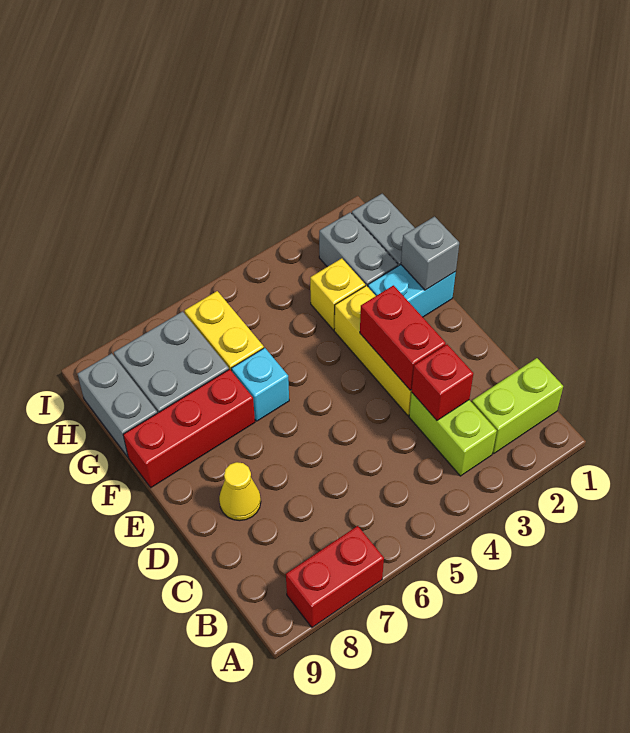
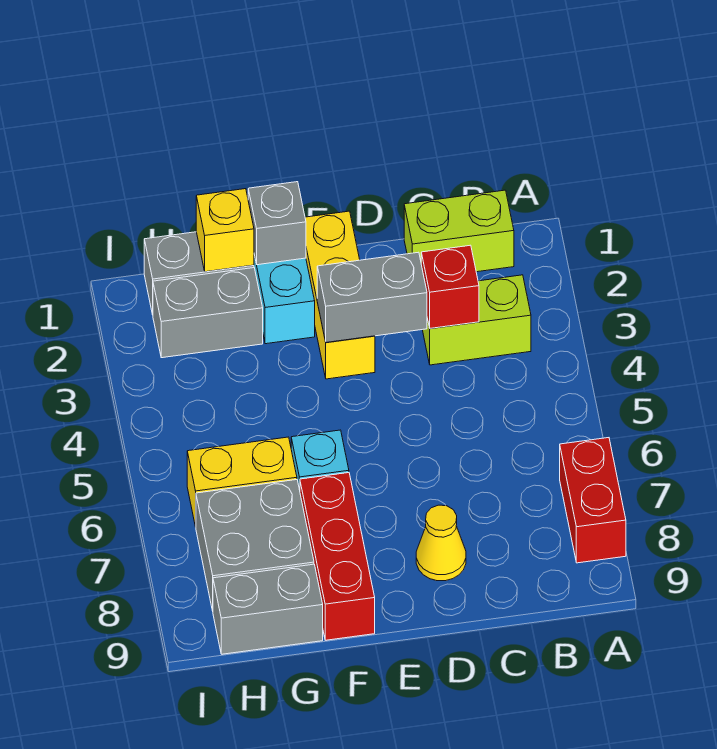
lime 1x2 brick [472,358,563,453] -> lime 1x2 brick turned to [404,190,514,272]
yellow 1x3 brick [334,286,412,415] -> yellow 1x3 brick turned to [305,211,375,379]
red 1x2 brick [360,285,446,390] -> grey 1x2 brick [317,252,427,343]
yellow 1x1 brick [310,258,365,330] -> yellow 1x1 brick moved to [196,189,254,272]

